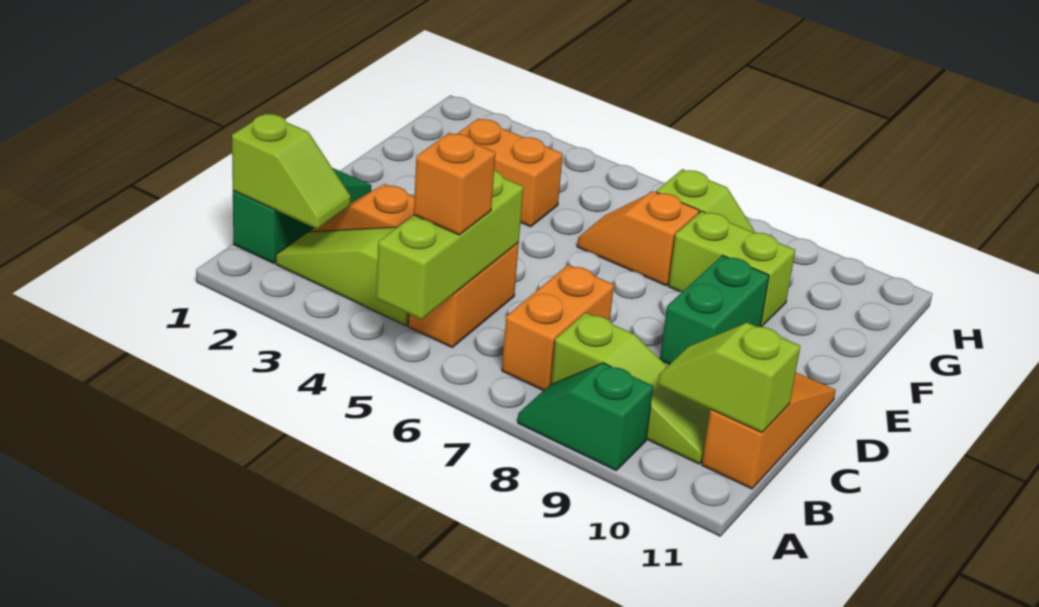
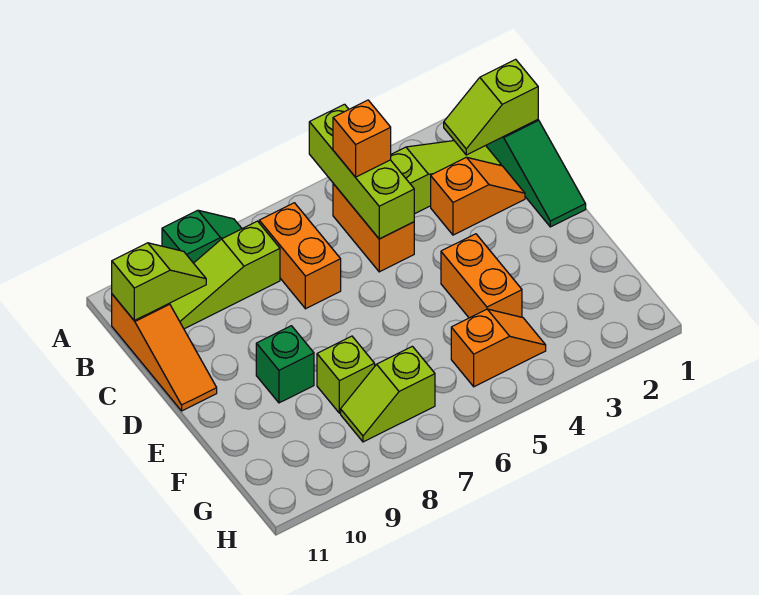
green 1x2 brick [660,255,769,365] -> green 1x1 brick [256,326,314,403]
orange 1x2 brick [457,119,563,227] -> orange 1x2 brick turned to [441,234,522,318]
orange 1x2 slope [577,191,699,286] -> orange 1x2 slope moved to [451,309,546,387]
lime 1x2 brick [668,211,795,327] -> lime 1x1 brick [317,336,375,413]

